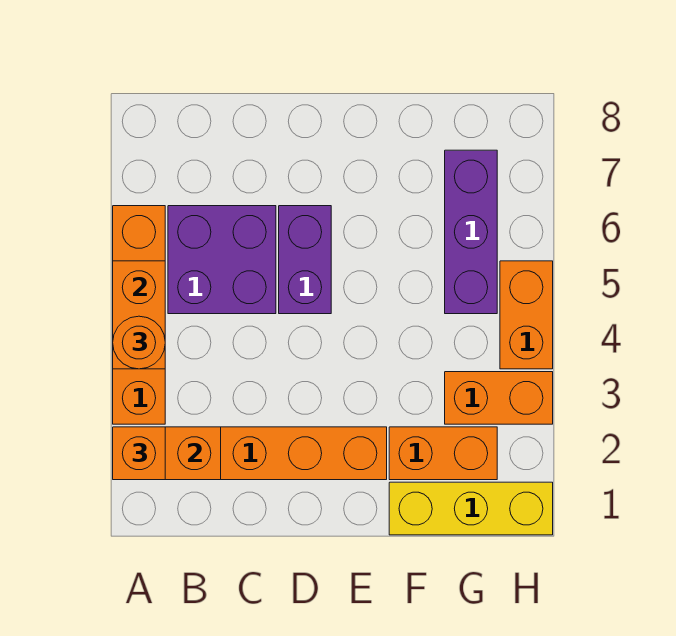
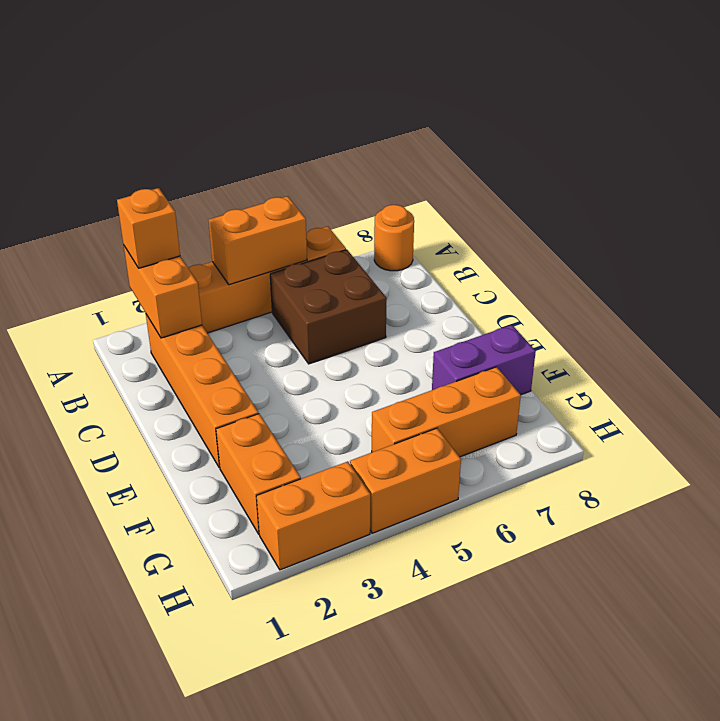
orange 1x1 round brick [113,316,165,369] -> orange 1x1 round brick moved to [374,205,414,271]
purple 2x2 brick [168,206,276,314] -> brown 2x2 brick [270,250,387,364]
purple 1x2 brick [279,206,331,314] -> purple 1x2 brick moved to [432,325,536,395]
yellow 1x3 brick [389,482,553,535] -> none
orange 1x2 brick [445,372,553,424] -> orange 1x2 brick turned to [256,462,370,570]
purple 1x3 brick [445,150,497,314] -> orange 1x3 brick [372,367,521,457]

